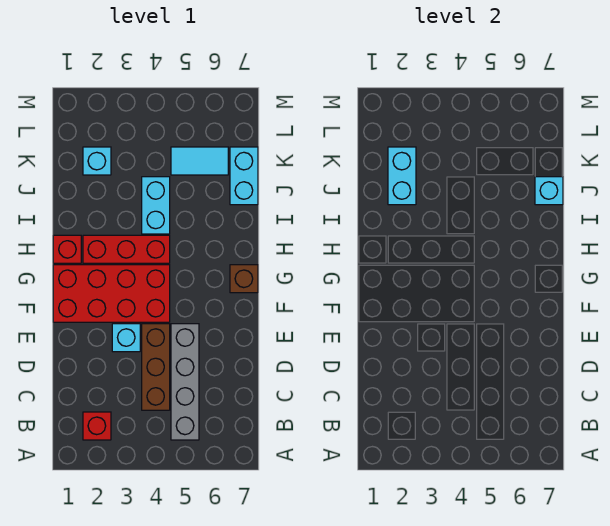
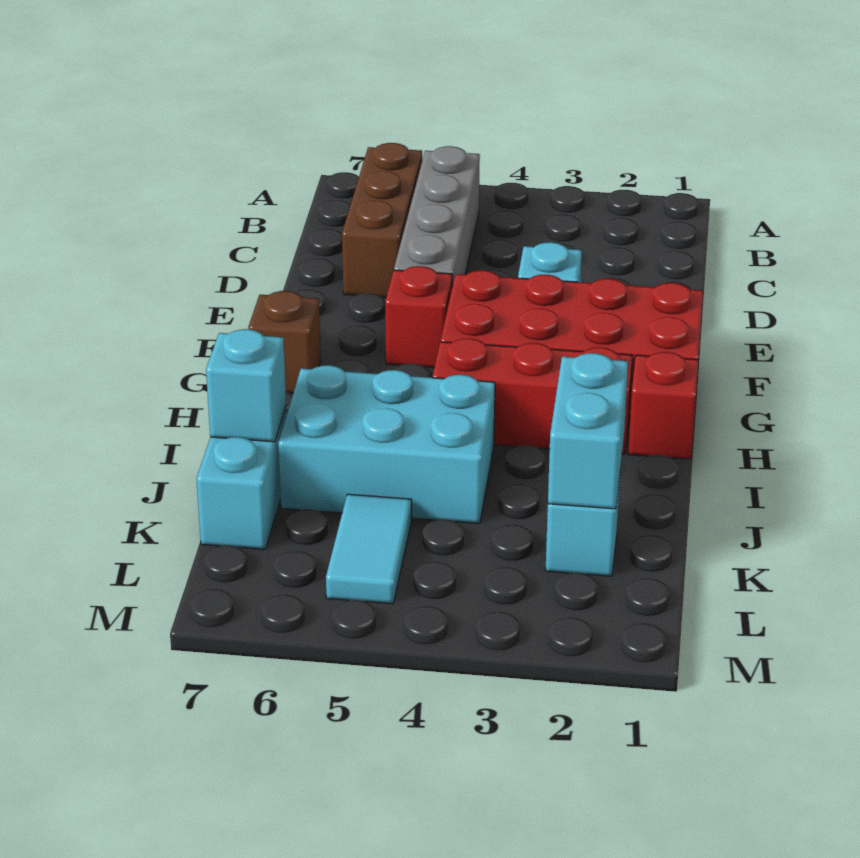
red 1x1 brick [83,412,111,440] -> red 1x1 brick moved to [385,266,452,368]
brown 1x3 brick [142,324,170,410] -> brown 1x3 brick moved to [342,143,422,297]
cyan 1x2 brick [142,177,170,234] -> cyan 2x3 brick [278,365,495,524]
cyan 1x2 tile [171,147,228,175] -> cyan 1x2 tile turned to [326,494,412,604]

